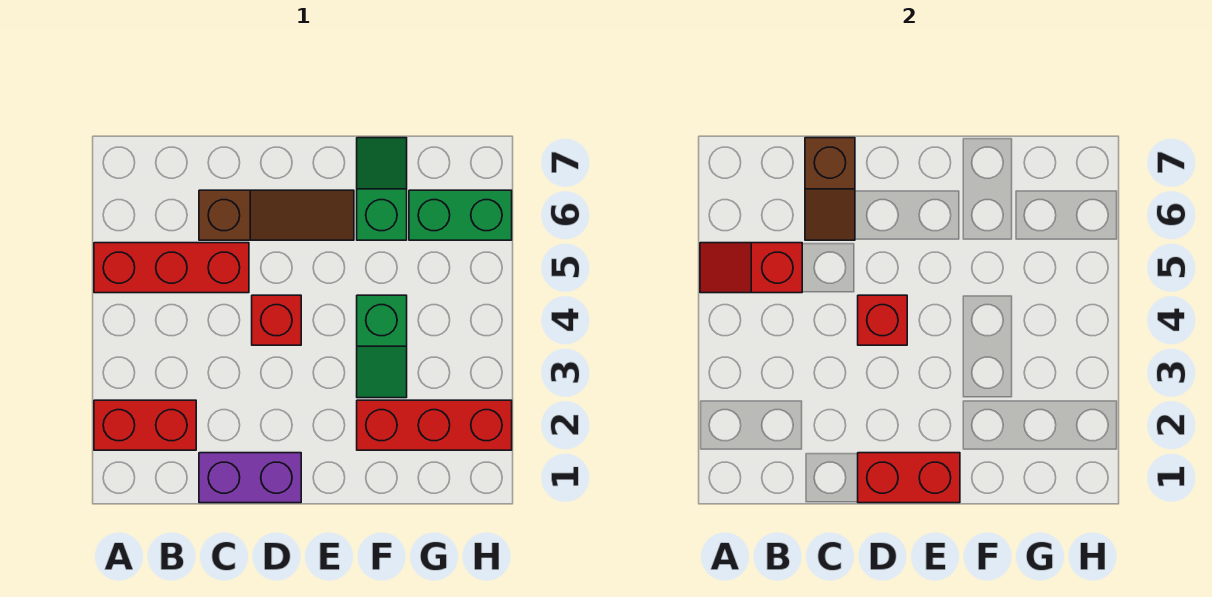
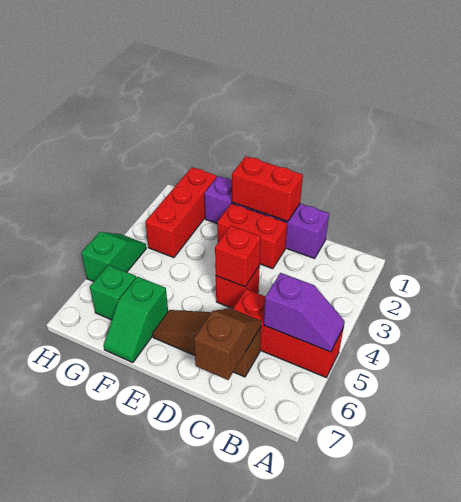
red 1x2 brick [94,400,196,450] -> red 1x2 brick moved to [217,203,287,269]
red 1x2 slope [700,243,802,293] -> purple 1x2 slope [264,273,345,352]
purple 1x2 brick [199,453,301,503] -> purple 1x4 brick [204,176,329,258]
red 1x3 brick [357,400,512,450] -> red 1x3 brick turned to [145,167,217,258]
green 1x2 slope [357,295,407,398] -> green 1x2 slope moved to [81,232,146,282]
green 1x2 brick [409,190,512,240] -> green 1x1 brick [90,265,136,320]

